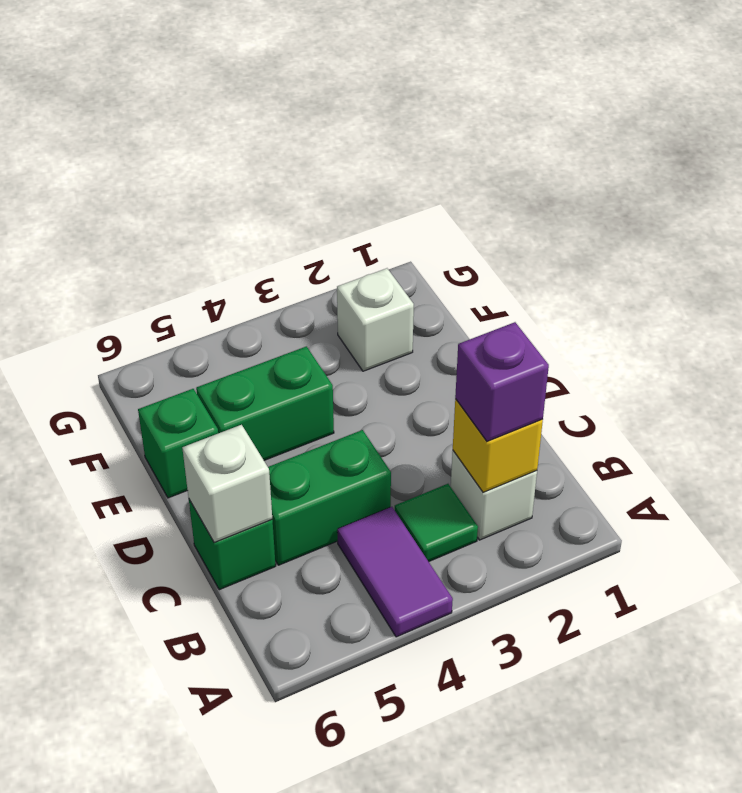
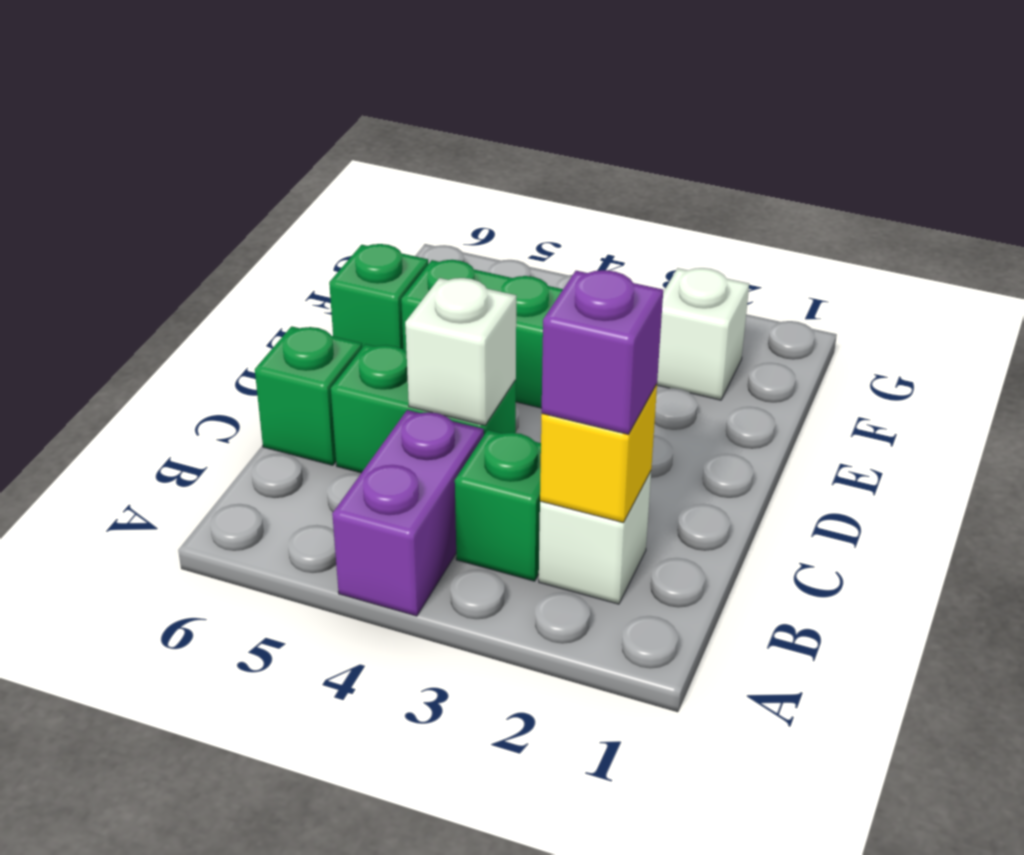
purple 1x2 tile [337,507,453,637] -> purple 1x2 brick [332,410,484,616]
green 1x1 tile [395,484,478,562] -> green 1x1 brick [455,430,541,581]
white 1x1 brick [182,425,272,543] -> white 1x1 brick moved to [405,278,516,425]

